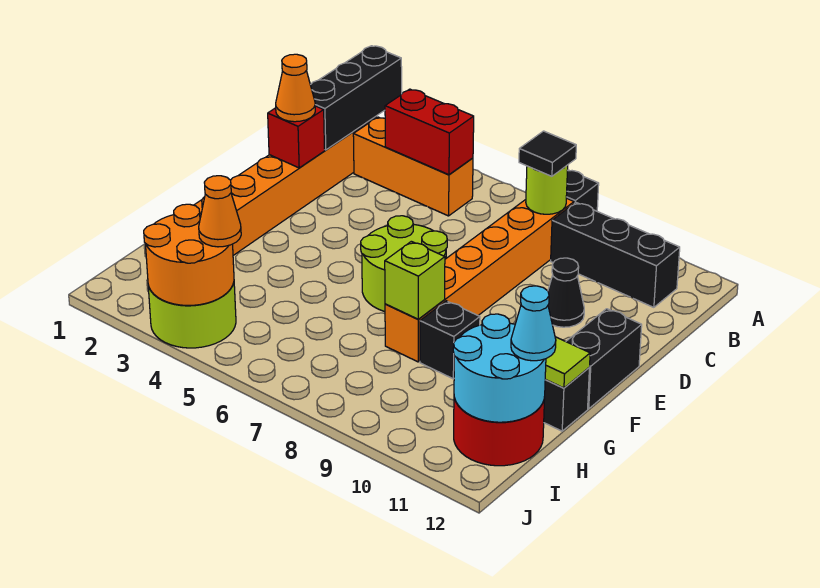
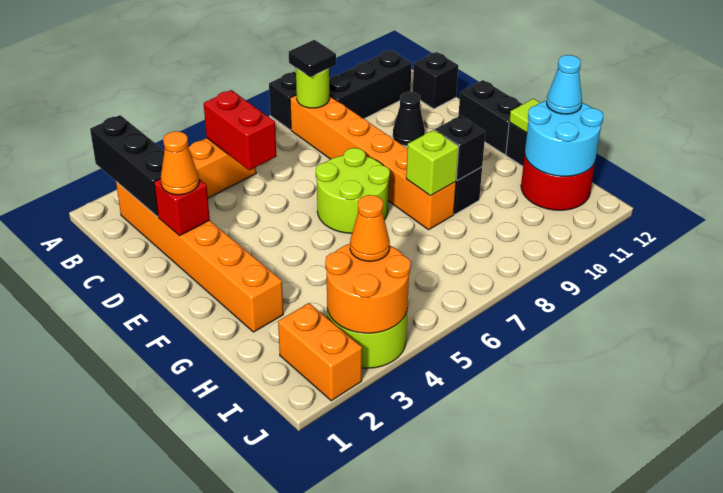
red 1x2 brick [385,89,474,175] -> red 1x2 brick turned to [204,90,277,170]
none -> black 1x1 brick [413,52,458,109]
none -> black 1x1 brick [435,116,485,181]
none -> orange 1x2 brick [278,303,362,401]

